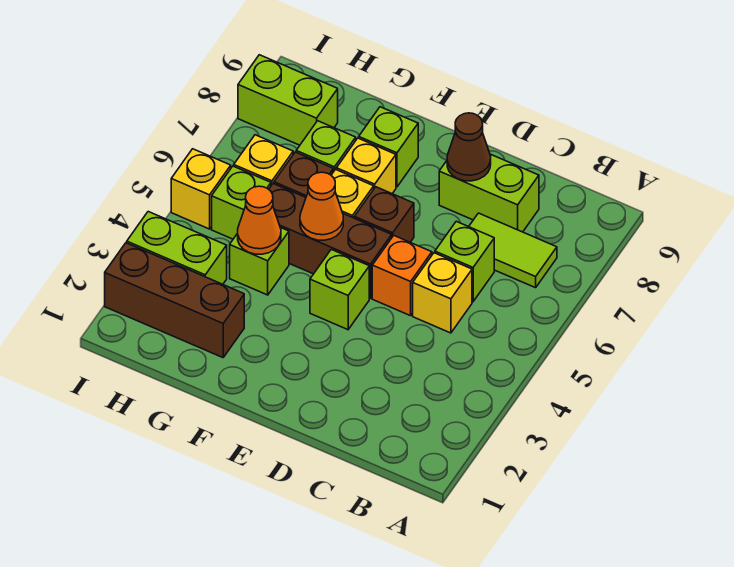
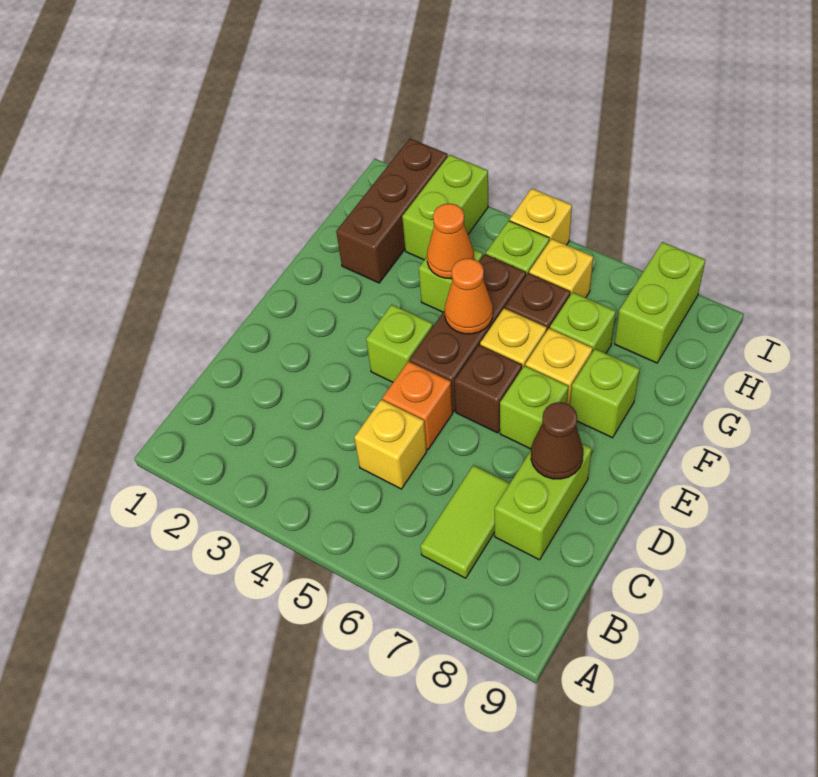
lime 1x1 brick [435,221,494,302] -> lime 1x1 brick moved to [500,366,569,449]

